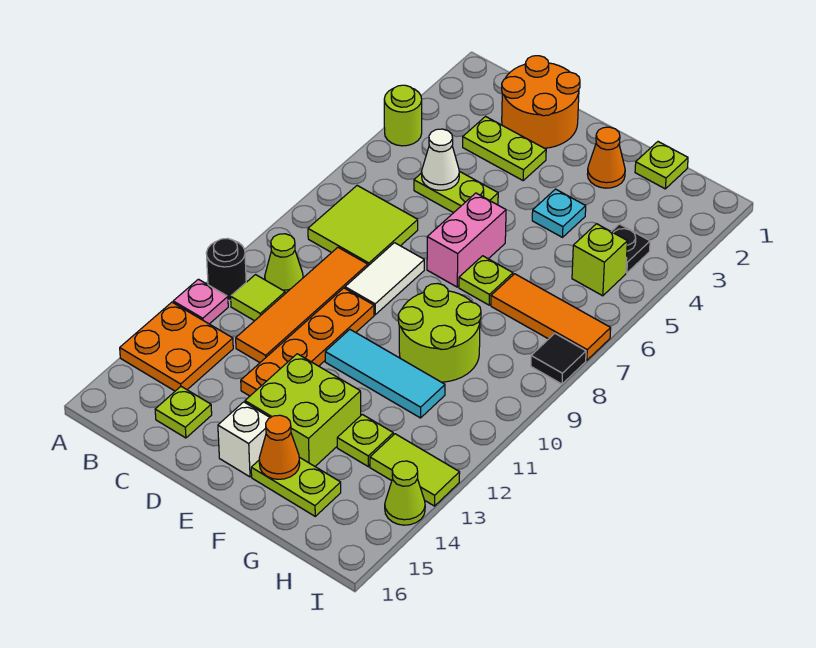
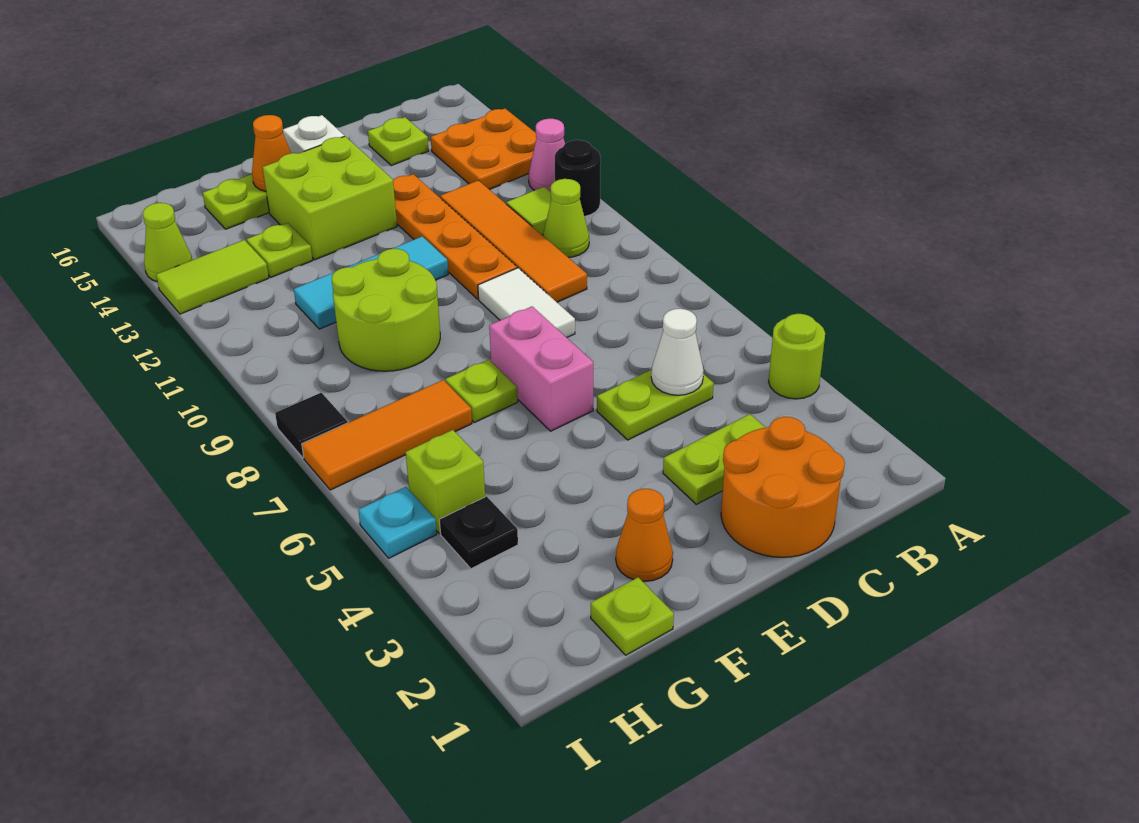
pink 1x1 plate [173,279,228,324] -> pink 1x1 cone [529,119,565,192]
lime 2x2 tile [308,186,418,266] -> none
cyan 1x1 plate [532,189,586,237] -> cyan 1x1 plate moved to [358,487,437,558]

